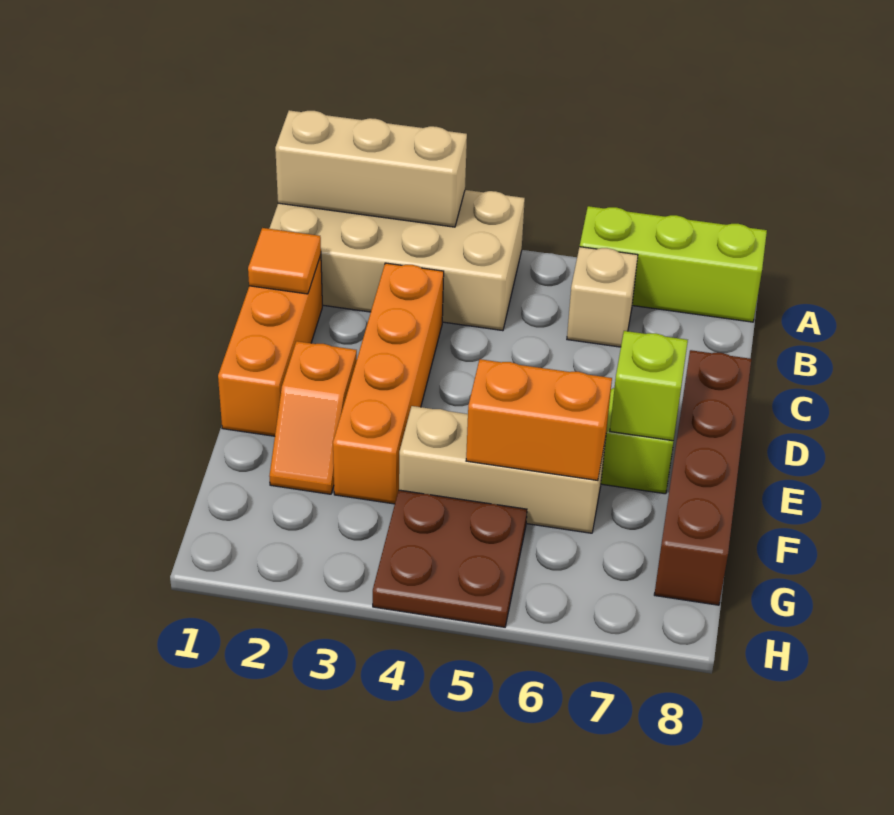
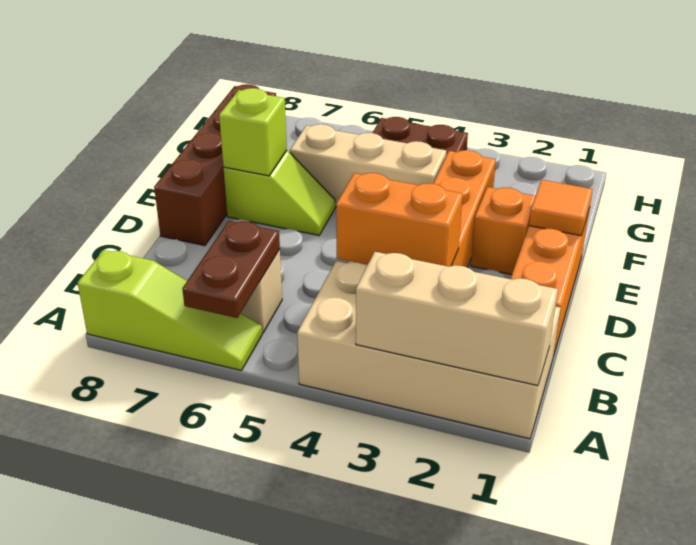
lime 1x3 brick [580,206,767,322] -> lime 1x3 slope [78,250,262,371]
none -> brown 1x2 plate [182,221,280,318]
orange 1x1 tile [248,228,321,294] -> orange 1x1 tile moved to [529,180,593,236]
orange 1x2 brick [466,359,612,480] -> orange 1x2 brick moved to [336,173,463,267]

